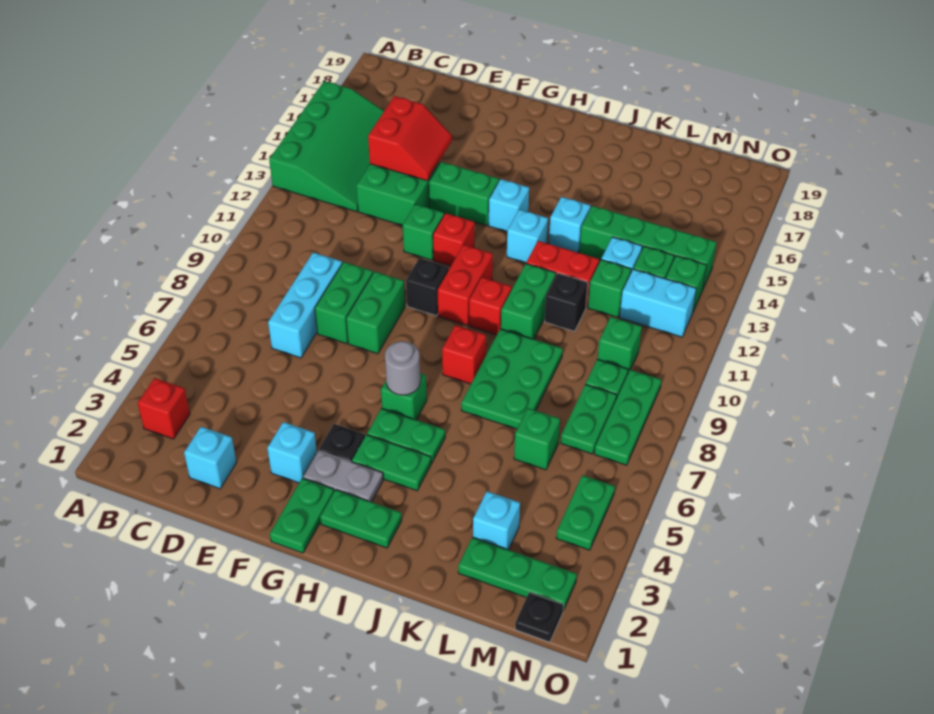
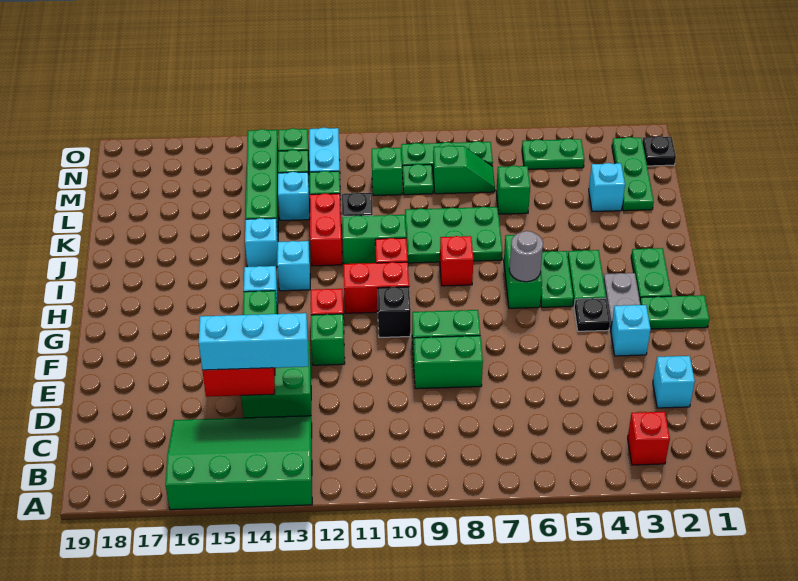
cyan 1x3 brick [268,252,342,358] -> cyan 1x3 brick moved to [199,313,308,370]
green 1x1 brick [381,373,427,420] -> green 1x2 brick [504,235,542,308]
green 1x2 plate [561,384,617,454] -> green 1x2 slope [433,145,495,194]

